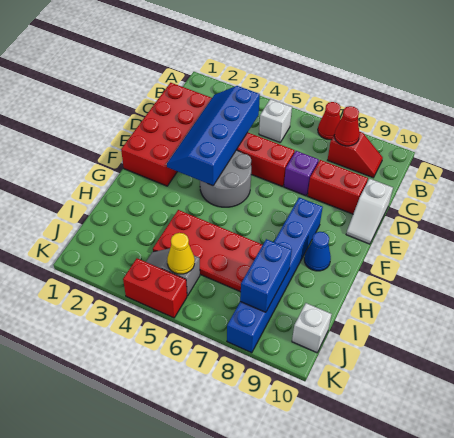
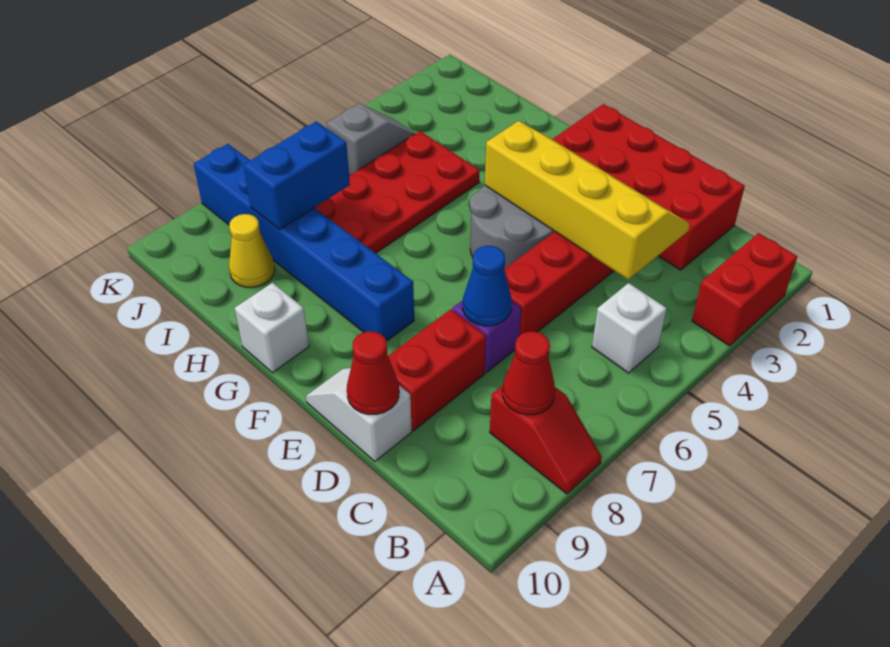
red 1x1 cone [318,102,341,140] -> red 1x1 cone moved to [347,331,399,414]
red 1x2 slope [328,132,383,178] -> red 1x2 slope turned to [490,385,602,494]
blue 2x4 slope [167,86,260,186] -> yellow 2x4 slope [485,121,690,279]
blue 1x1 cone [304,232,331,271] -> blue 1x1 cone moved to [463,246,512,326]
blue 1x2 brick [240,239,292,312] -> blue 1x2 brick turned to [243,121,350,230]
yellow 1x1 cone [167,233,195,274] -> yellow 1x1 cone moved to [229,214,275,287]
white 1x1 brick [292,303,332,353] -> white 1x1 brick moved to [235,283,309,373]
red 1x2 brick [123,258,187,318] -> red 1x2 brick moved to [692,233,797,346]

